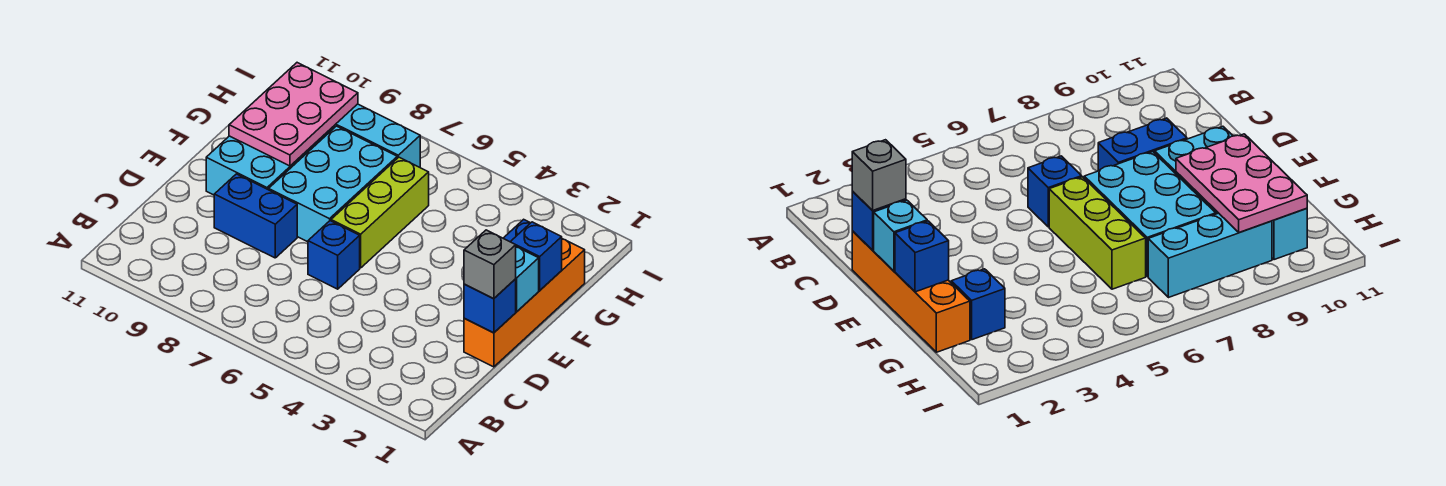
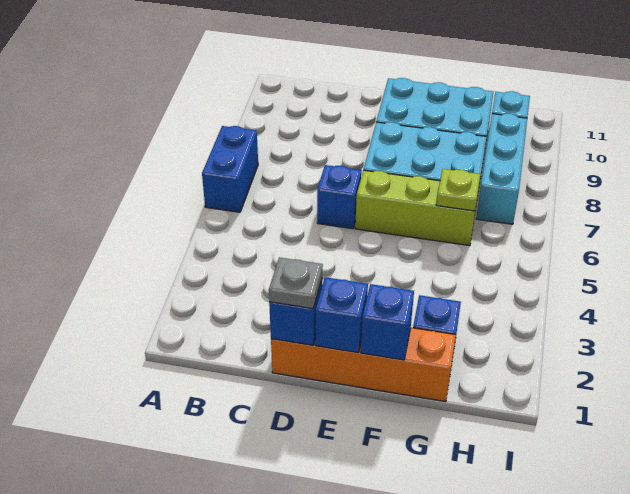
grey 1x1 brick [464,230,516,299] -> grey 1x1 plate [269,258,323,309]
blue 1x2 brick [214,174,297,258] -> blue 1x2 brick moved to [202,126,258,212]
cyan 1x1 brick [516,247,539,311] -> blue 1x1 brick [316,277,368,353]
pink 2x3 plate [229,63,358,166] -> none
none -> lime 1x1 plate [437,169,481,211]

